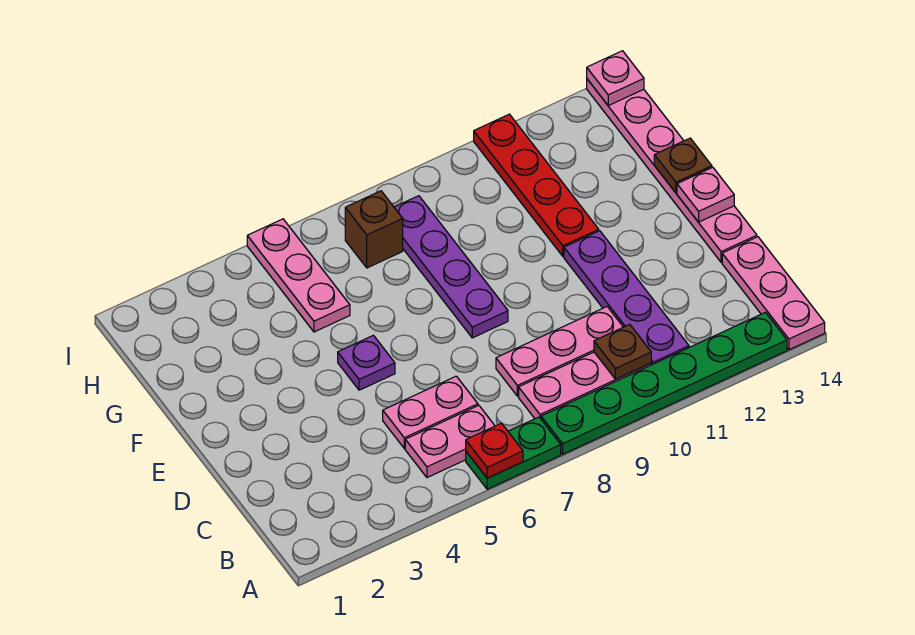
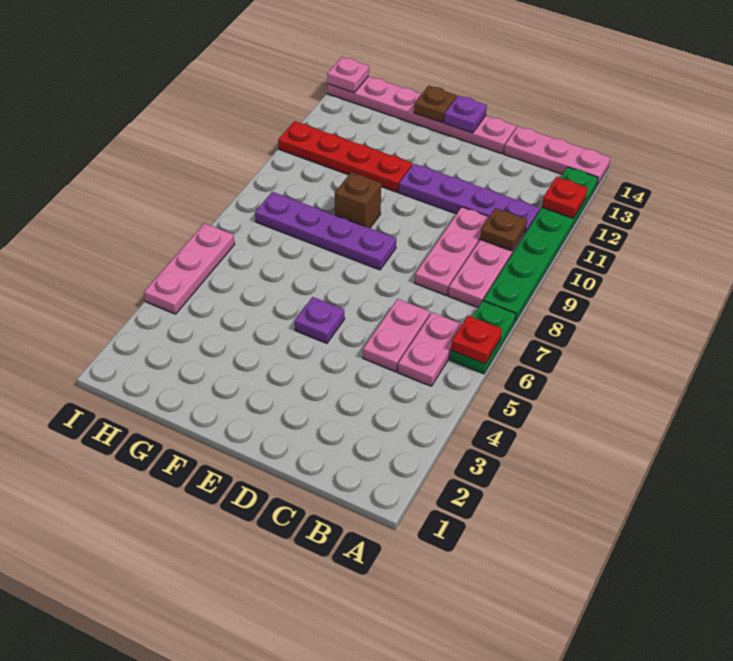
none -> red 1x1 plate [542,177,588,218]
pink 1x1 plate [677,167,734,222] -> purple 1x1 plate [444,95,487,133]
pink 1x3 plate [247,219,350,332] -> pink 1x3 plate turned to [144,223,235,314]
brown 1x1 brick [345,191,403,268] -> brown 1x1 brick moved to [335,172,381,228]

